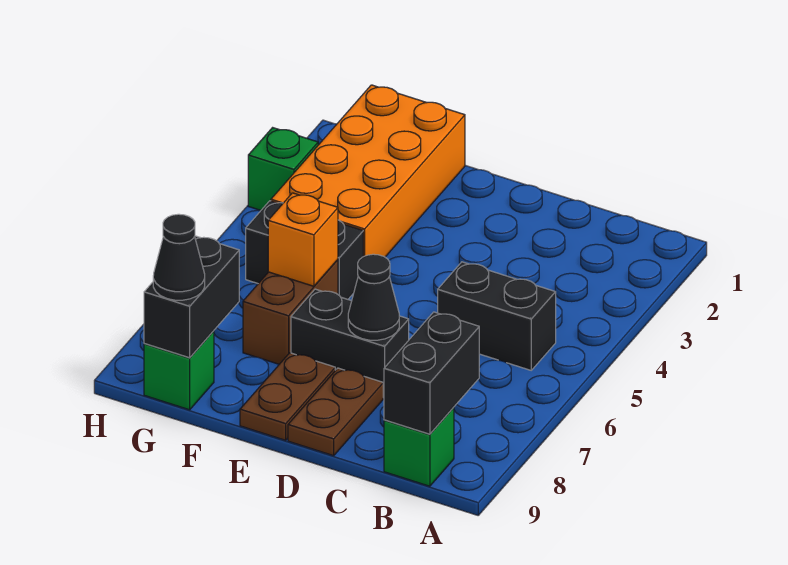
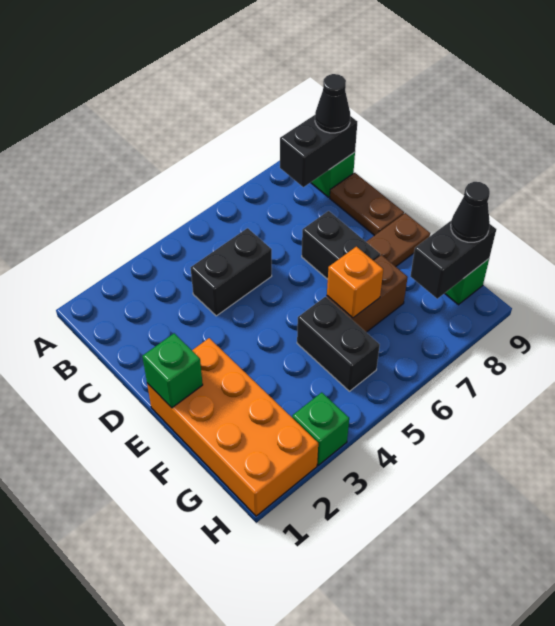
black 1x2 brick [438,262,556,370] -> black 1x2 brick turned to [191,228,272,316]
black 1x1 cone [348,254,399,340] -> black 1x1 cone moved to [315,74,350,133]
brown 1x2 plate [288,368,383,456] -> brown 1x2 plate turned to [330,173,404,236]
none -> green 1x1 brick [142,333,203,408]
orange 2x4 brick [271,85,465,257] -> orange 2x4 brick turned to [147,338,318,516]

